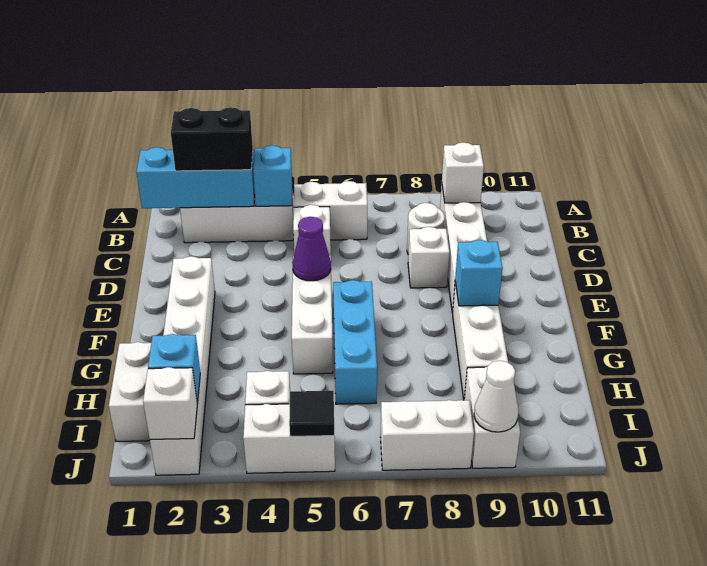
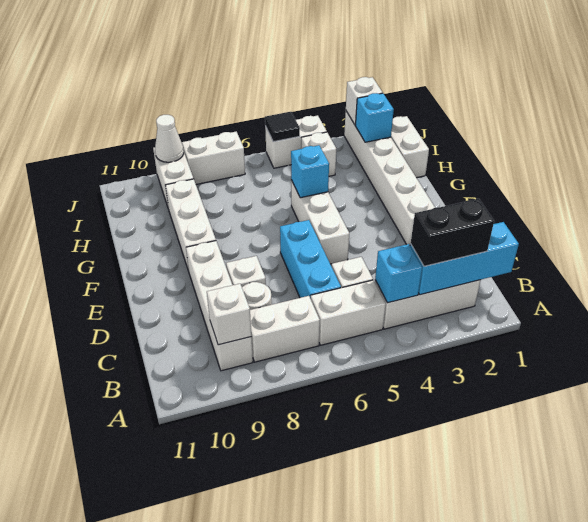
none -> white 1x2 brick [250,296,320,362]
purple 1x1 cone [292,217,331,281] -> none
cyan 1x3 brick [333,280,377,404] -> cyan 1x3 brick moved to [280,220,341,299]
cyan 1x1 brick [455,240,502,306] -> cyan 1x1 brick moved to [291,145,329,198]

